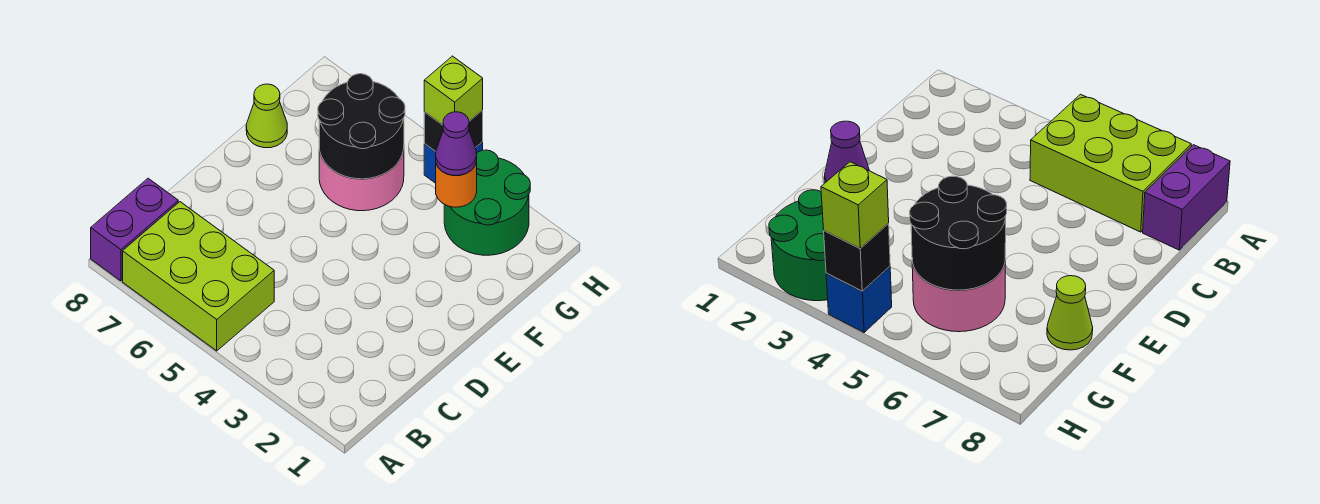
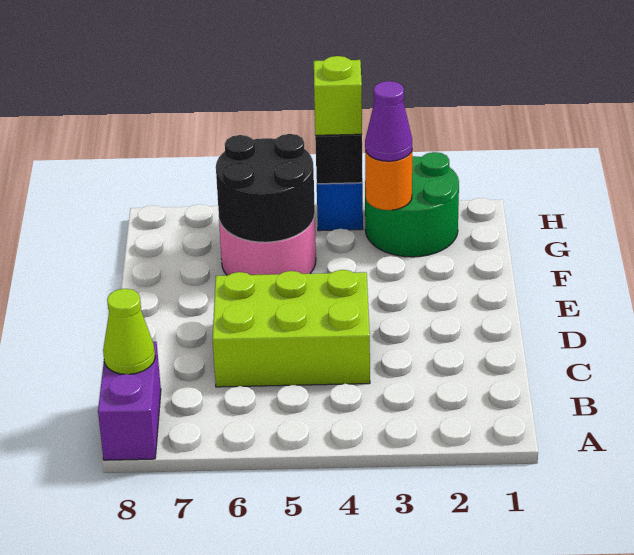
lime 2x3 brick [123,202,274,351] -> lime 2x3 brick moved to [213,270,370,387]
lime 1x1 cone [246,84,287,148] -> lime 1x1 cone moved to [103,289,155,374]

